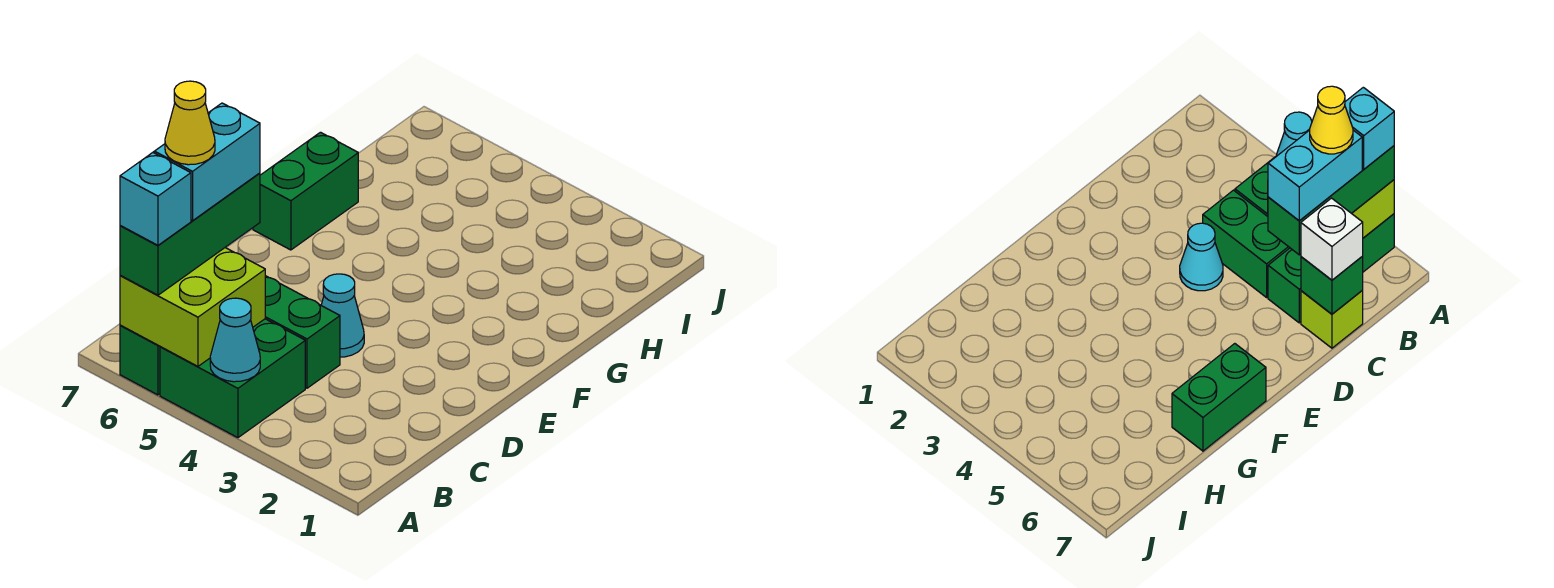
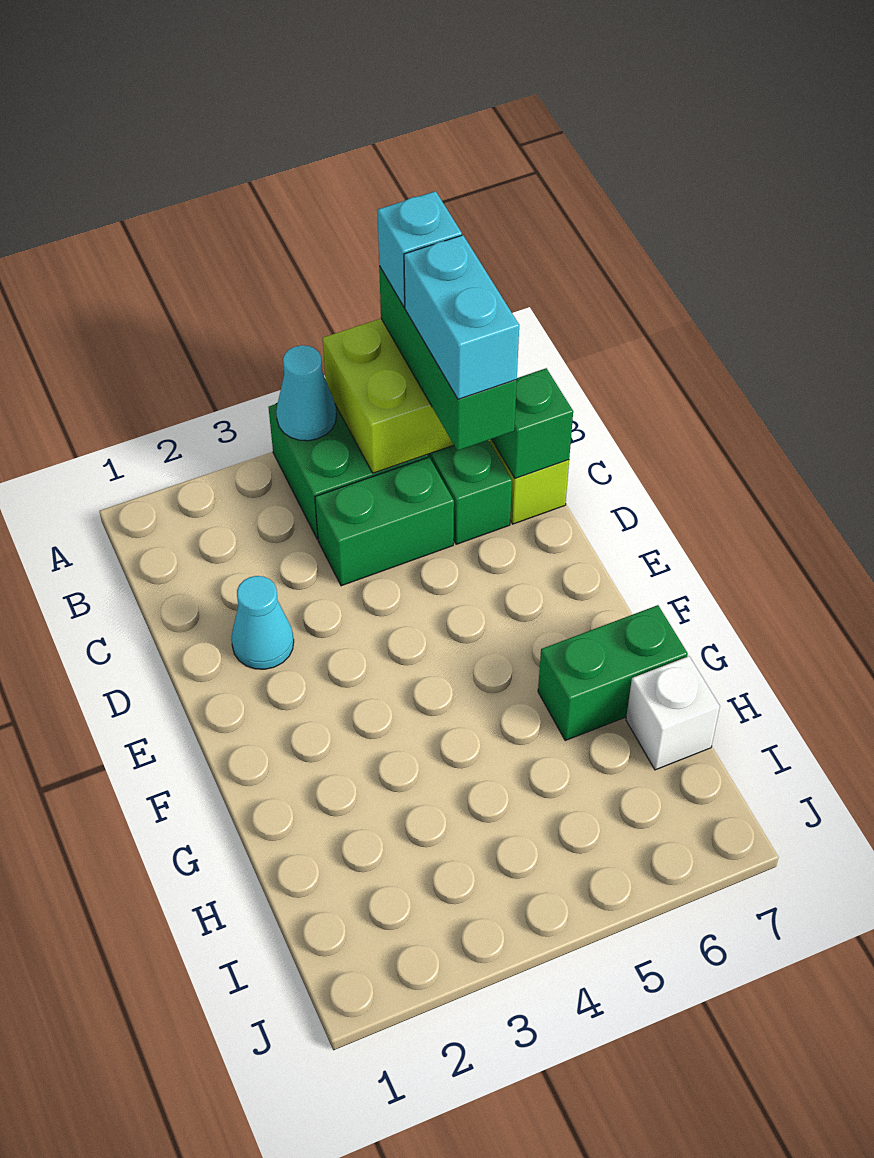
yellow 1x1 cone [165,81,215,165] -> none
white 1x1 brick [1301,198,1363,280] -> white 1x1 brick moved to [626,656,720,770]
cyan 1x1 cone [321,274,364,357] -> cyan 1x1 cone moved to [231,576,294,669]
green 1x2 brick [253,132,358,250] -> green 1x2 brick turned to [538,605,688,740]

